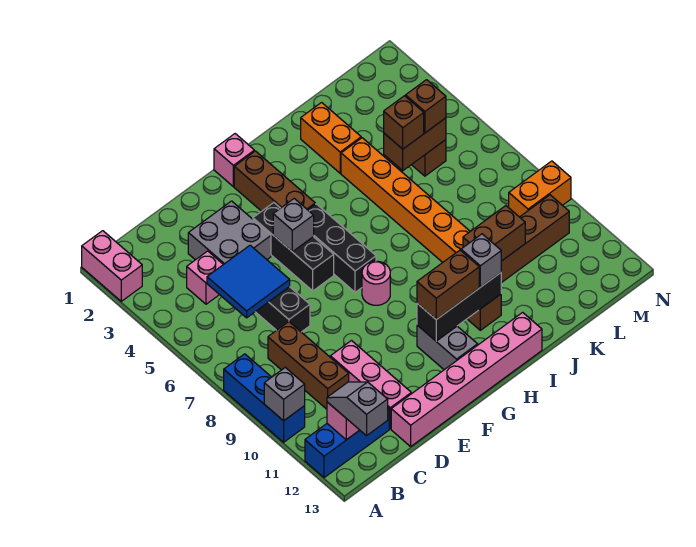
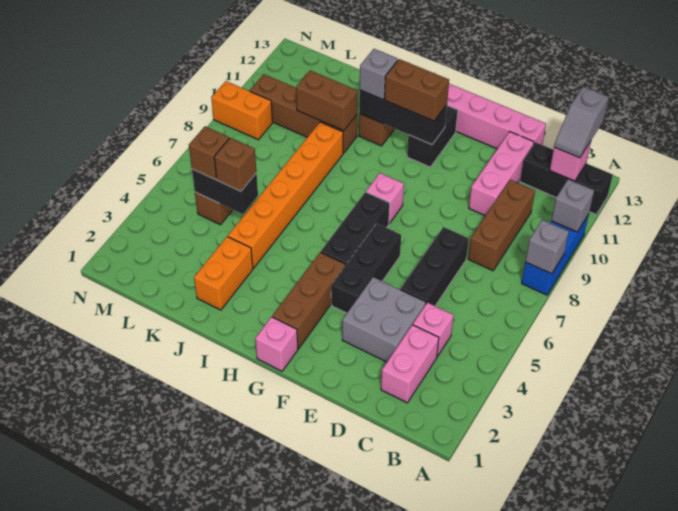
pink 1x2 brick [82,231,142,301] -> pink 1x2 brick moved to [381,325,439,403]
blue 1x3 brick [305,408,389,478] -> black 1x3 brick [520,142,613,215]
blue 2x2 tile [207,245,290,318] -> none
grey 1x1 brick [273,199,314,252] -> grey 1x1 brick moved to [525,220,569,274]
pink 1x1 round brick [362,261,390,305] -> pink 1x1 brick [366,173,404,223]
grey 1x2 brick [417,325,478,370] -> black 1x2 brick [407,106,458,167]
brown 1x2 brick [384,118,446,171] -> black 1x2 brick [192,169,258,214]

